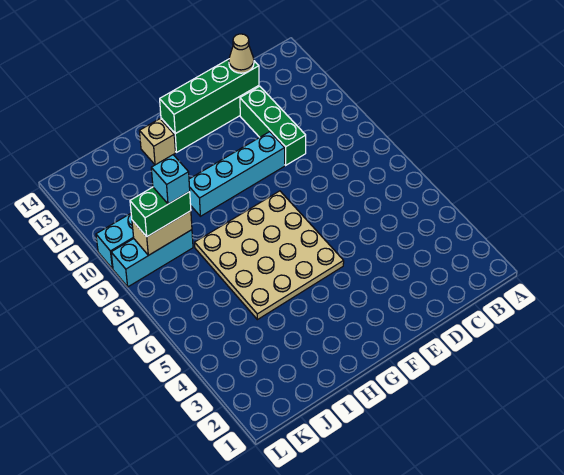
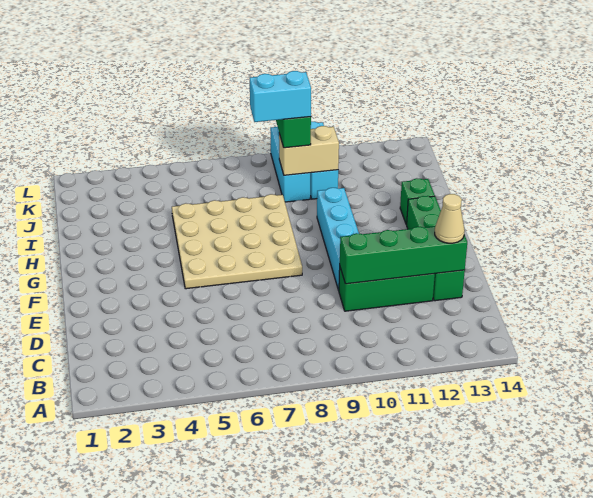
green 1x4 brick [160,59,259,134] -> green 1x4 brick turned to [340,226,467,284]
tan 1x1 brick [140,119,175,165] -> green 1x1 brick [400,178,435,225]
tan 1x2 brick [132,211,192,255] -> tan 1x2 brick turned to [279,126,339,175]
cyan 1x1 brick [151,155,190,204] -> cyan 1x2 brick [250,71,311,122]

